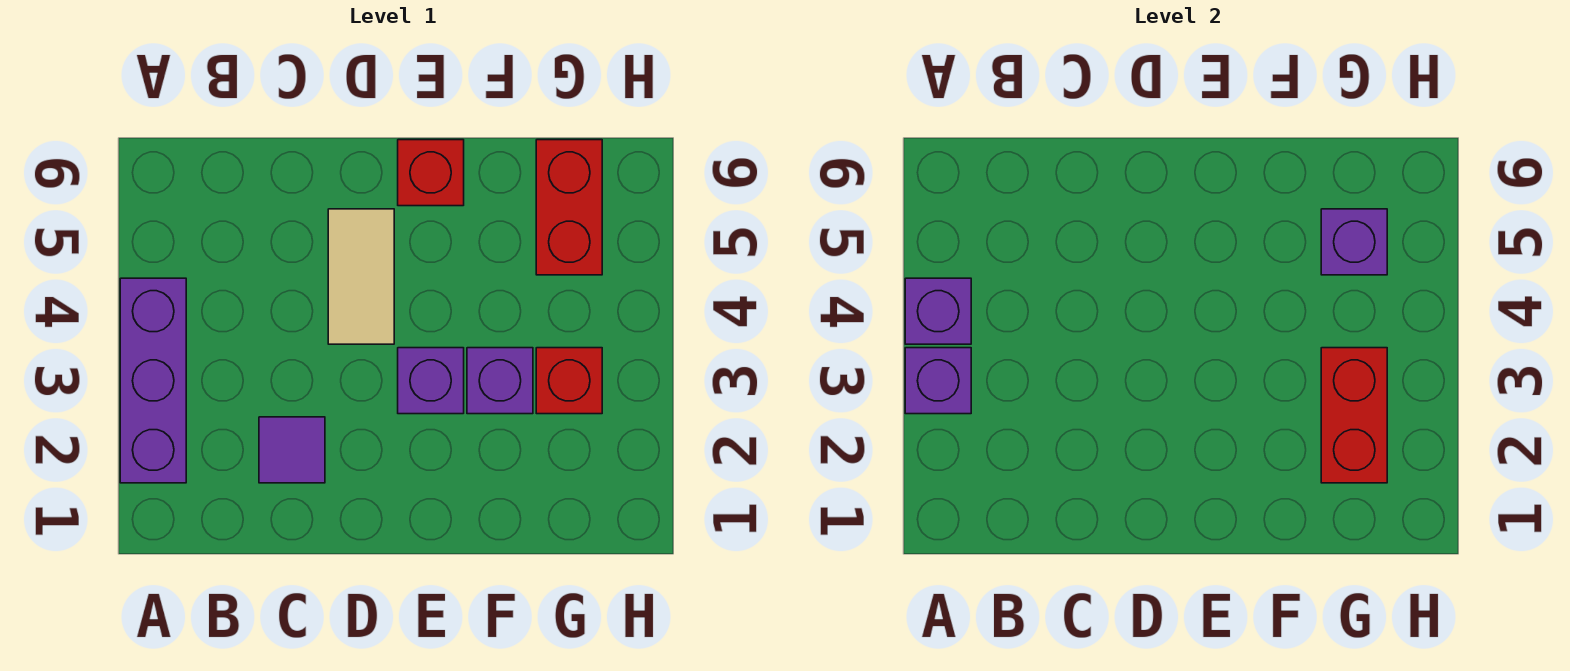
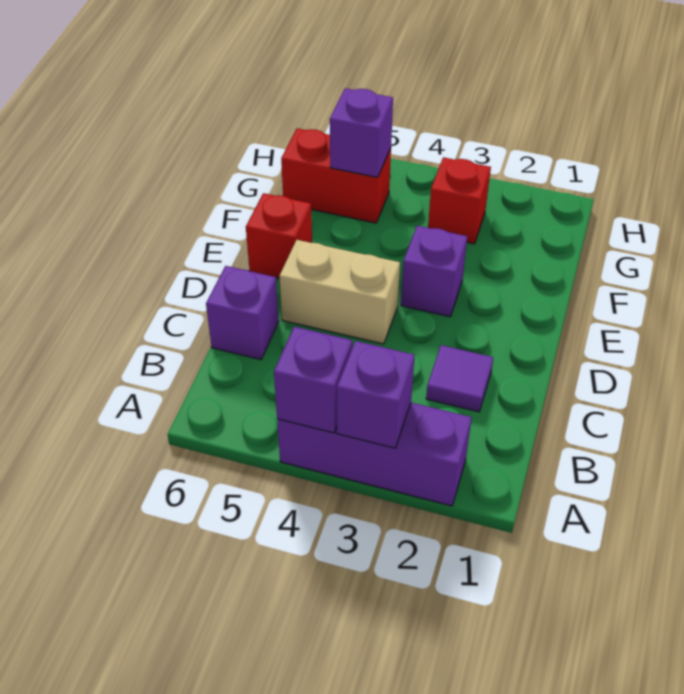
tan 1x2 tile [328,209,394,344] -> tan 1x2 brick [279,240,400,344]
purple 1x1 brick [467,348,533,414] -> purple 1x1 brick moved to [206,266,279,360]
red 1x2 brick [1321,348,1387,483] -> none

